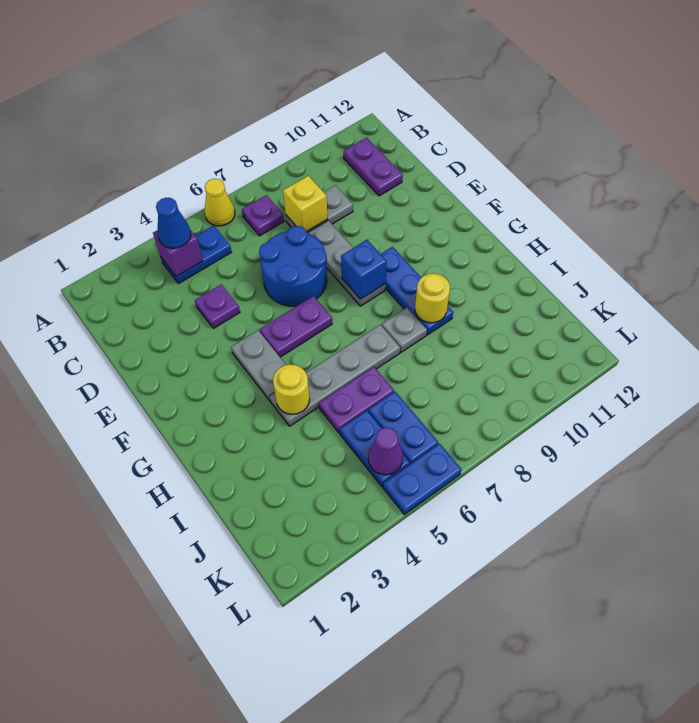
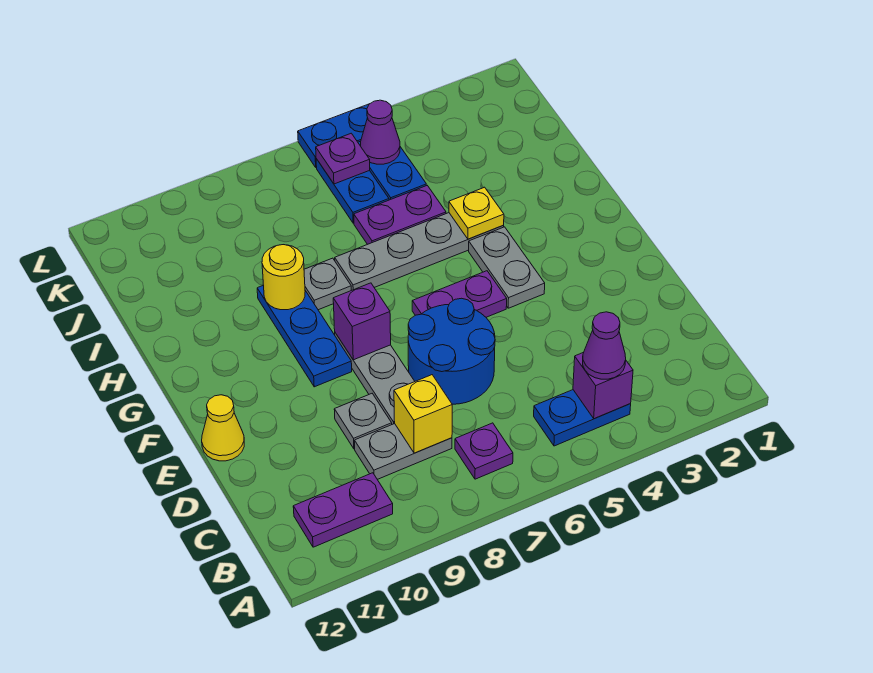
yellow 1x1 cone [205,179,235,226] -> yellow 1x1 cone moved to [202,395,244,461]
blue 1x1 cone [156,198,191,248] -> purple 1x1 cone [583,312,626,379]
purple 1x2 plate [343,138,403,196] -> purple 1x2 plate turned to [293,473,393,547]
purple 1x1 plate [195,285,240,329] -> purple 1x1 plate moved to [316,133,370,184]
none -> grey 1x1 plate [334,394,392,449]
blue 1x1 brick [341,240,387,299] -> purple 1x1 brick [333,283,391,360]
yellow 1x1 round brick [273,364,310,414] -> yellow 1x1 plate [449,187,504,239]

